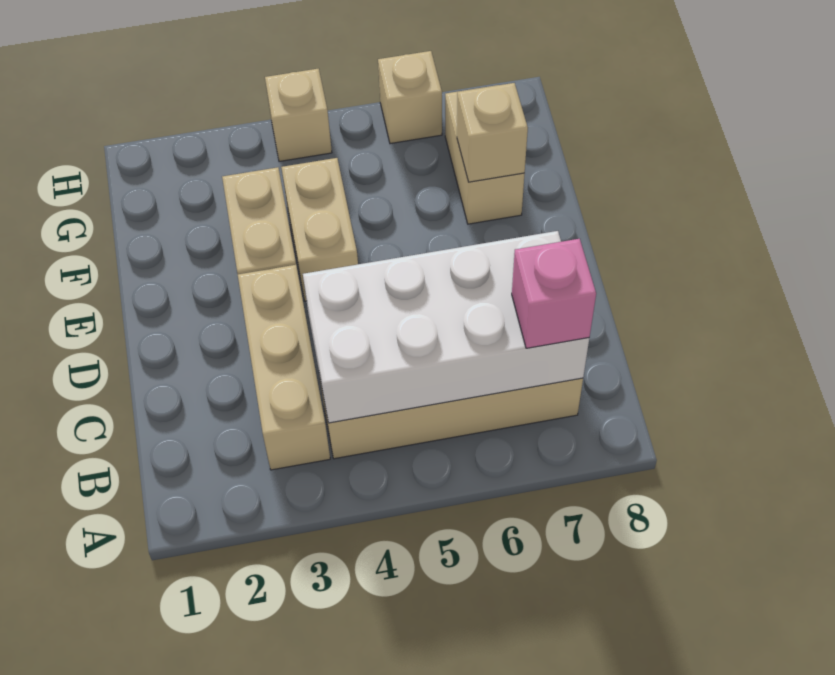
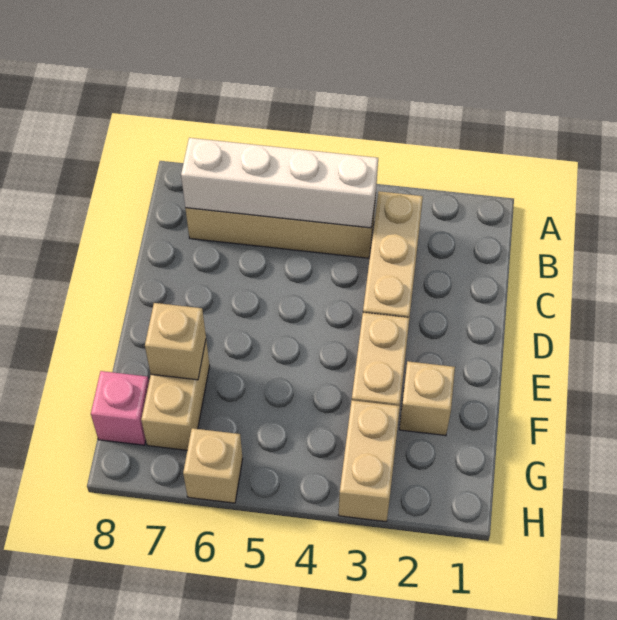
white 2x4 brick [303,231,589,423] -> white 1x4 brick [181,138,378,228]
pink 1x1 brick [512,239,596,348] -> pink 1x1 brick moved to [91,371,149,445]
tan 1x2 brick [281,158,358,301] -> tan 1x2 brick moved to [339,400,400,522]
tan 1x1 brick [265,69,332,162] -> tan 1x1 brick moved to [399,361,455,436]

